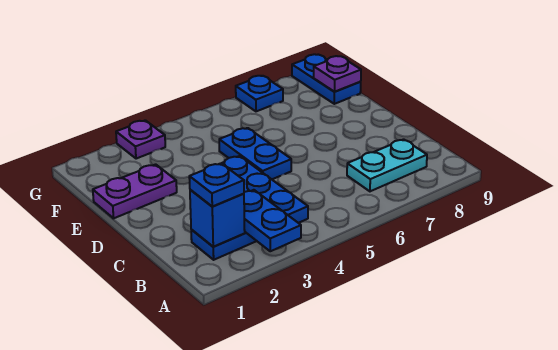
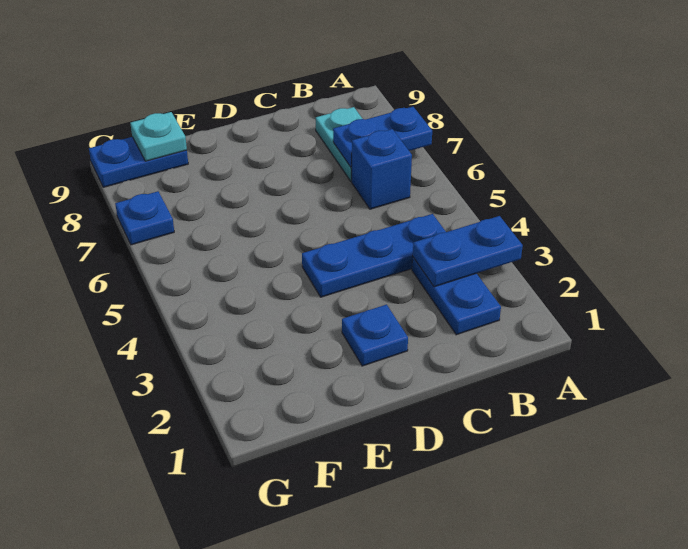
blue 1x1 brick [190,190,245,247] -> blue 1x1 brick moved to [352,129,412,209]
blue 1x1 plate [189,163,244,206] -> blue 1x1 plate moved to [342,305,408,366]
blue 1x2 plate [219,128,291,179] -> blue 1x2 plate moved to [333,107,432,167]
purple 1x2 plate [93,164,177,218] -> none
purple 1x1 plate [314,56,361,92] -> cyan 1x1 plate [130,112,187,161]
purple 1x1 plate [116,120,165,159] -> none

